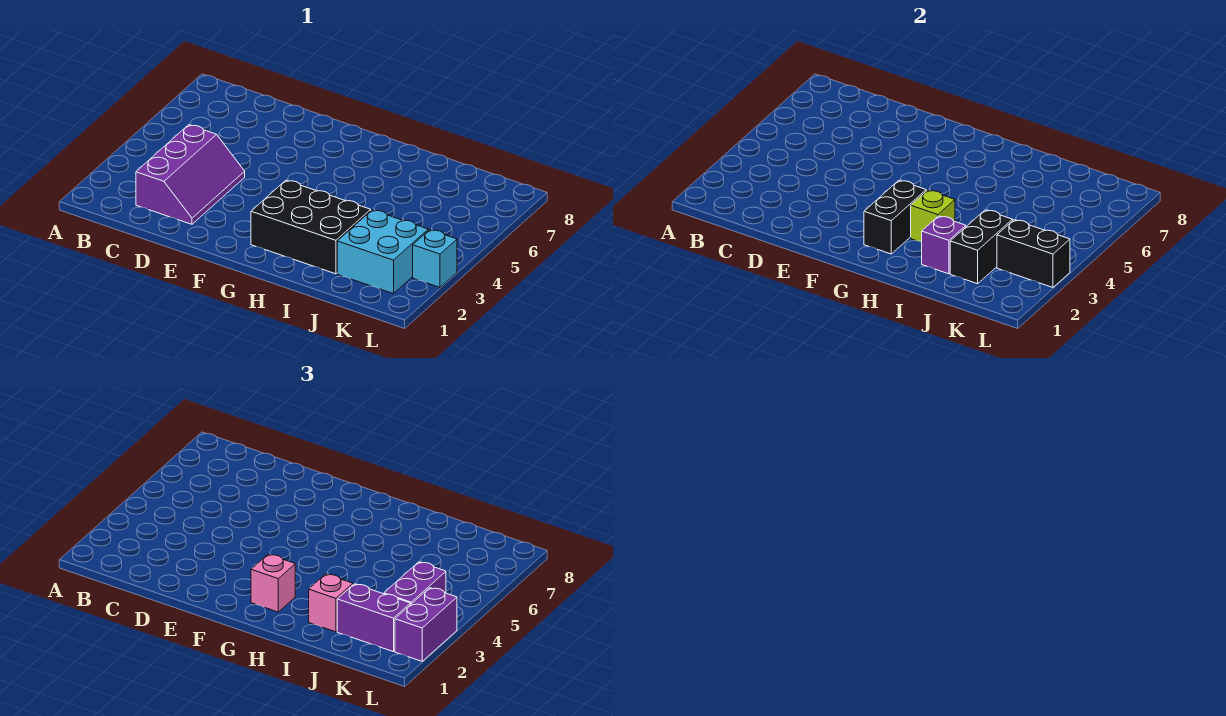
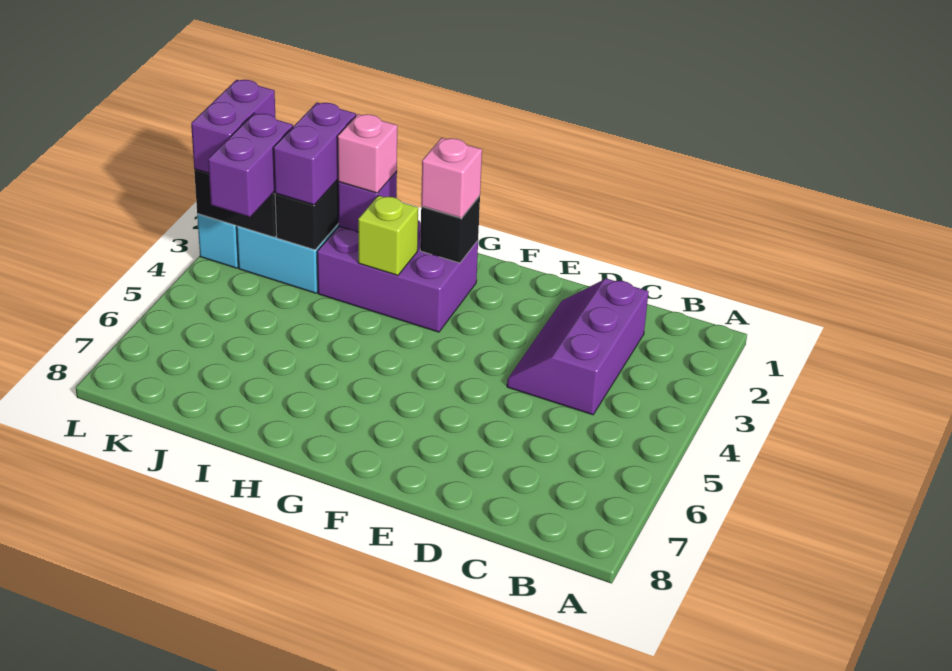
black 2x3 brick [251,180,371,274] -> purple 2x3 brick [317,220,478,332]
black 1x2 brick [864,180,926,254] -> black 1x1 brick [420,196,480,263]
purple 1x2 brick [337,584,410,652] -> purple 1x2 brick turned to [273,102,356,205]

